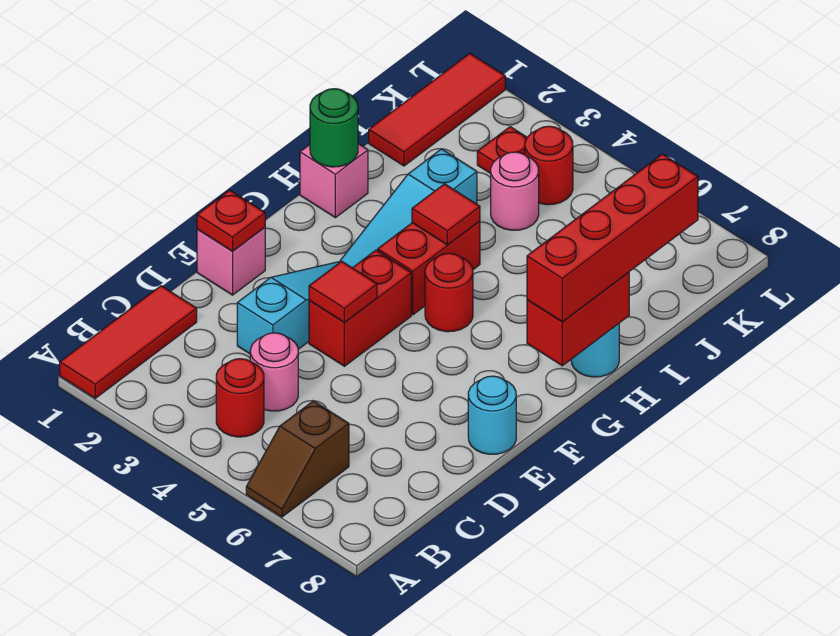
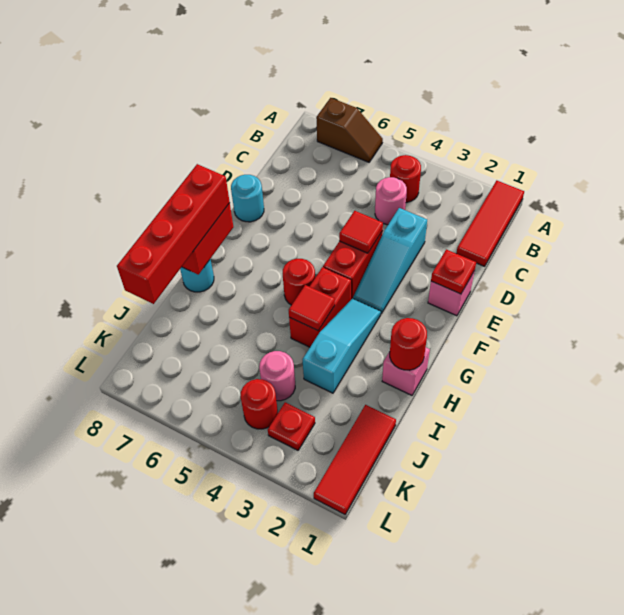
brown 1x2 slope [246,401,349,517] -> brown 1x2 slope turned to [316,98,383,162]
green 1x1 round brick [310,89,358,167] -> red 1x1 round brick [390,318,427,370]

